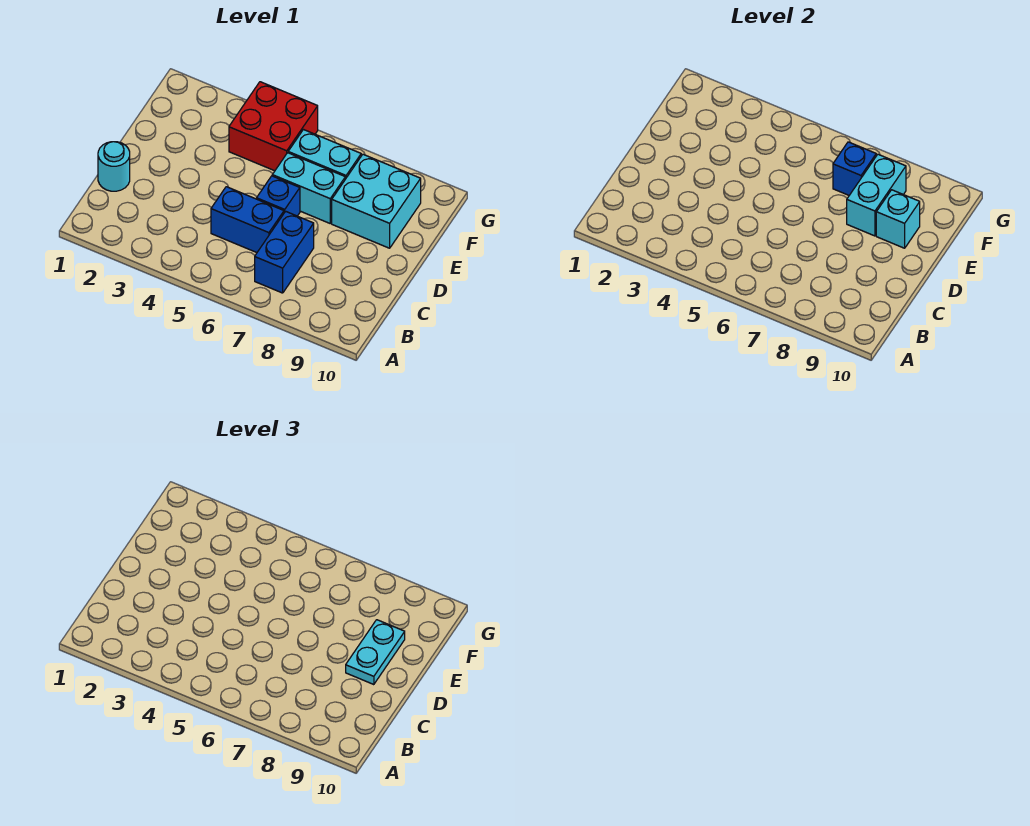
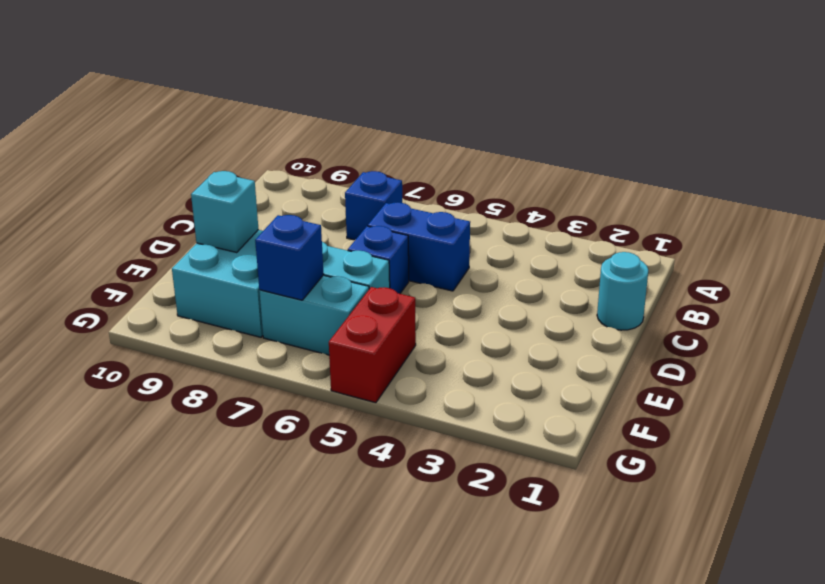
blue 1x2 brick [255,211,314,293] -> blue 1x1 brick [345,171,402,240]
cyan 1x2 plate [346,620,405,685] -> none
cyan 1x2 brick [847,154,906,236] -> none
red 2x2 brick [229,82,318,171] -> red 1x2 brick [329,287,416,403]

